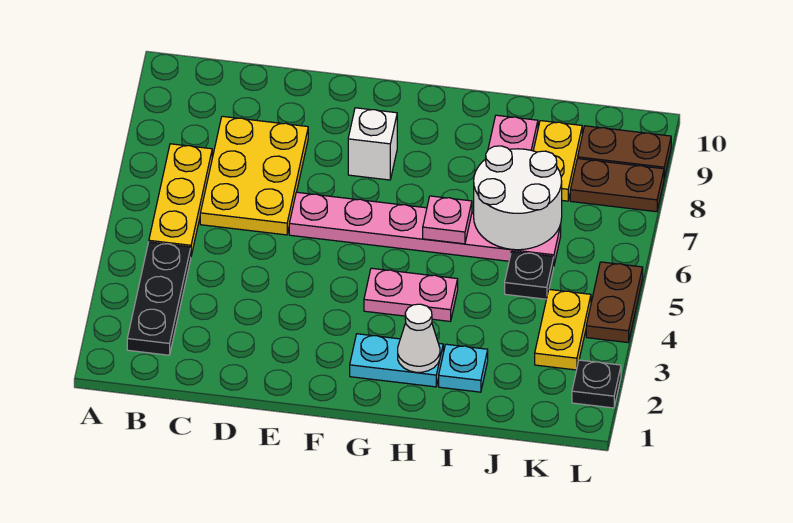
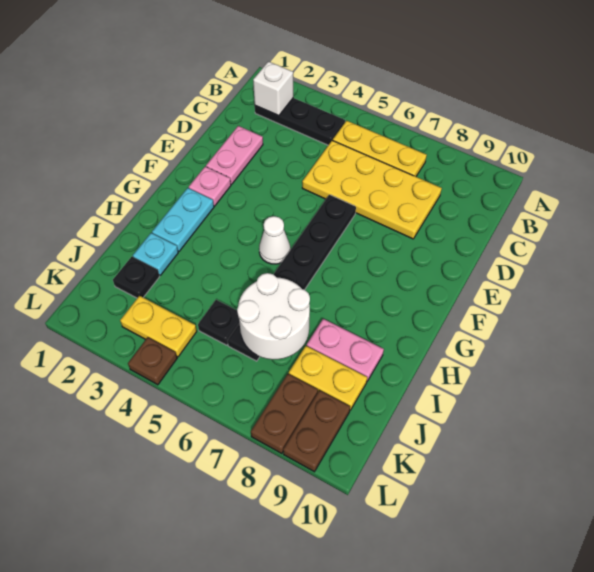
yellow 2x3 plate [200,116,308,235] -> yellow 2x4 plate [302,140,442,239]
pink 1x6 plate [289,192,561,264] -> black 1x6 plate [227,195,356,361]
white 1x1 brick [348,108,397,180] -> white 1x1 brick moved to [253,61,293,116]
pink 1x2 plate [364,268,458,321] -> pink 1x2 plate moved to [206,126,263,184]
white 1x1 cone [398,304,440,372] -> white 1x1 cone moved to [259,216,290,264]
pink 1x1 plate [423,196,472,244] -> pink 1x1 plate moved to [189,167,231,206]
black 1x1 plate [572,360,621,408] -> black 1x1 plate moved to [113,257,160,298]
brown 1x2 plate [586,262,643,342] -> brown 1x1 plate [128,337,177,385]

